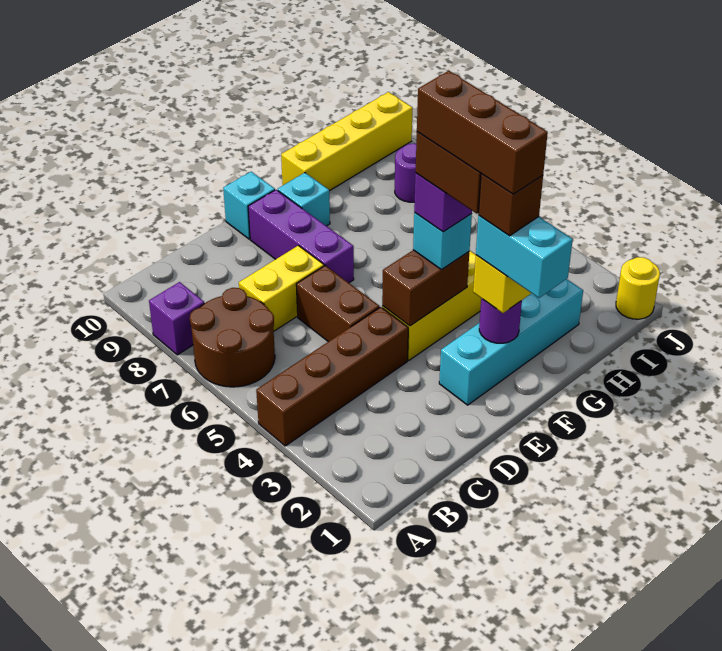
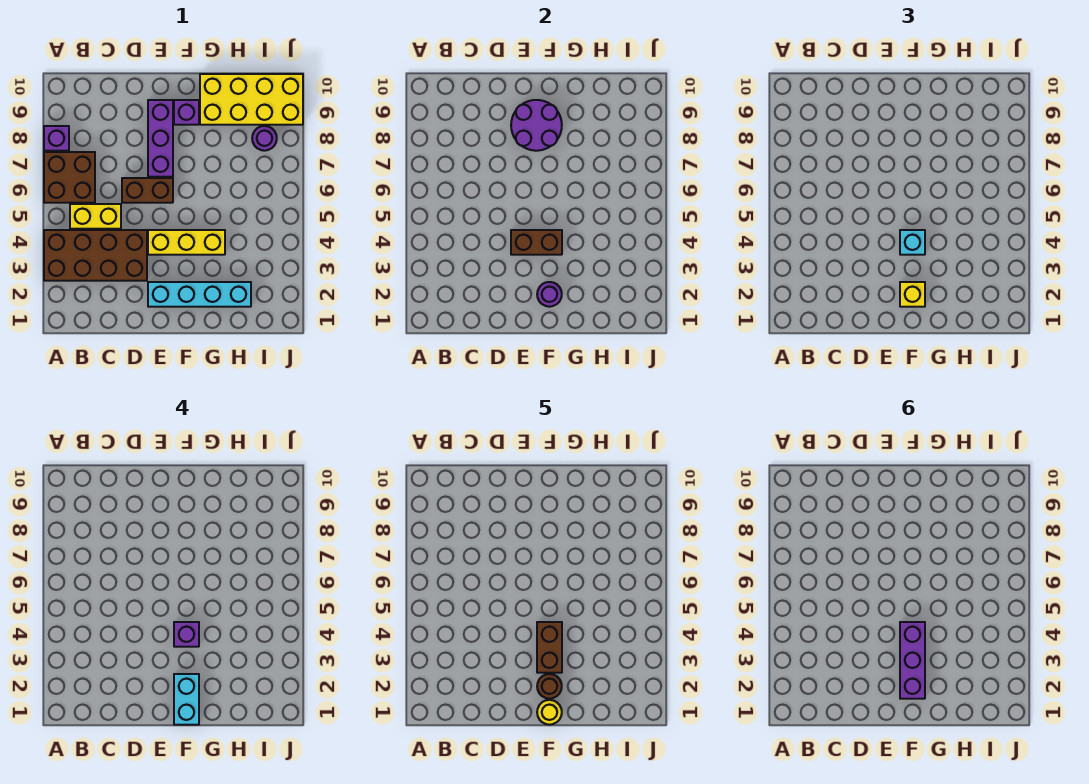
brown 1x4 brick [256,307,408,446] -> brown 2x4 brick [44,230,147,281]
brown 2x2 round brick [190,288,275,387] -> brown 2x2 brick [44,152,95,203]
yellow 1x2 brick [239,246,324,331] -> yellow 1x2 brick moved to [70,204,121,229]
brown 1x2 brick [296,266,380,342] -> brown 1x2 brick turned to [122,178,173,203]
none -> purple 2x2 round brick [511,100,562,151]
cyan 1x1 brick [223,172,275,239] -> none
brown 1x1 brick [478,174,543,236] -> brown 1x1 round brick [537,674,562,699]
brown 1x3 brick [417,71,548,194] -> purple 1x3 brick [900,622,925,699]
cyan 1x1 brick [278,173,330,226] -> purple 1x1 brick [174,100,199,125]
yellow 1x4 brick [281,92,413,191] -> yellow 2x4 brick [200,74,303,125]
yellow 1x1 round brick [616,257,660,319] -> yellow 1x1 round brick moved to [537,700,562,725]

